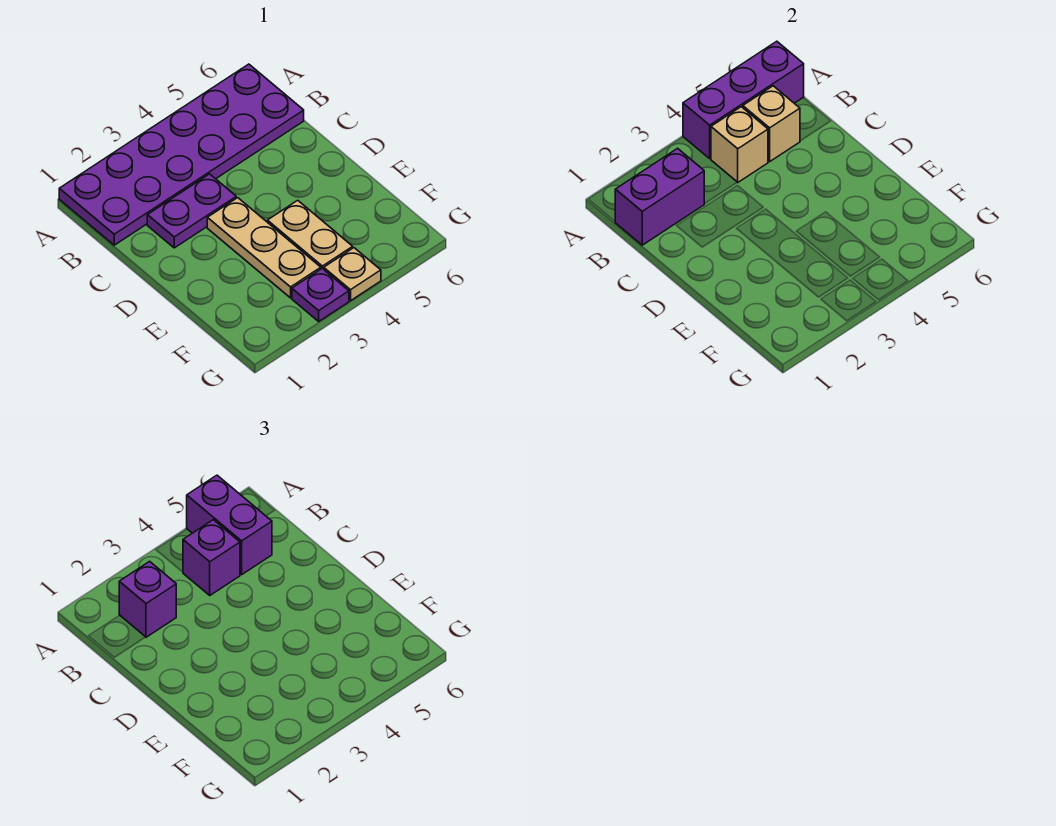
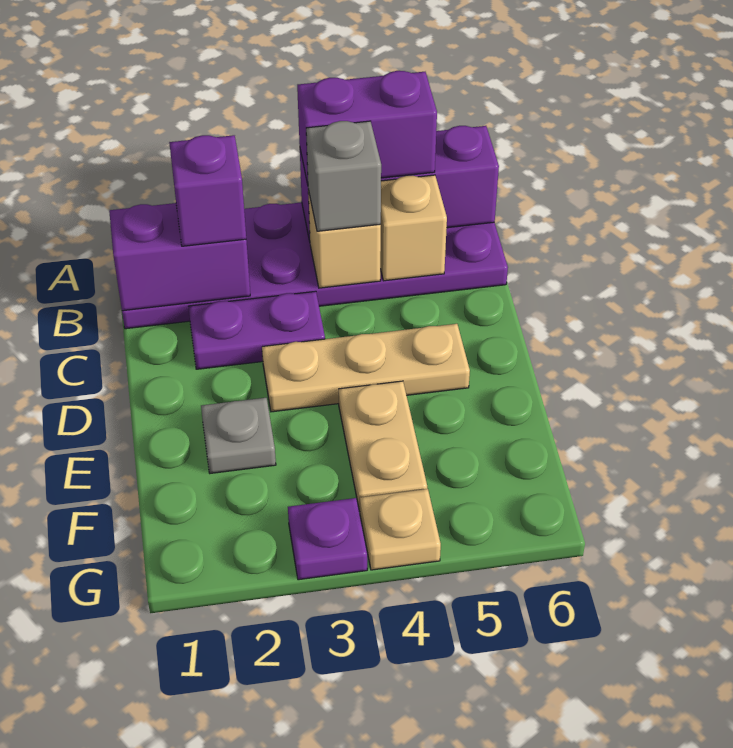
purple 1x2 brick [187,475,272,575] -> purple 1x2 brick turned to [297,71,437,184]
purple 1x1 brick [183,520,240,595] -> grey 1x1 brick [306,121,381,231]
tan 1x3 plate [207,198,321,298] -> tan 1x3 plate turned to [262,324,470,412]
none -> grey 1x1 plate [201,398,276,473]

